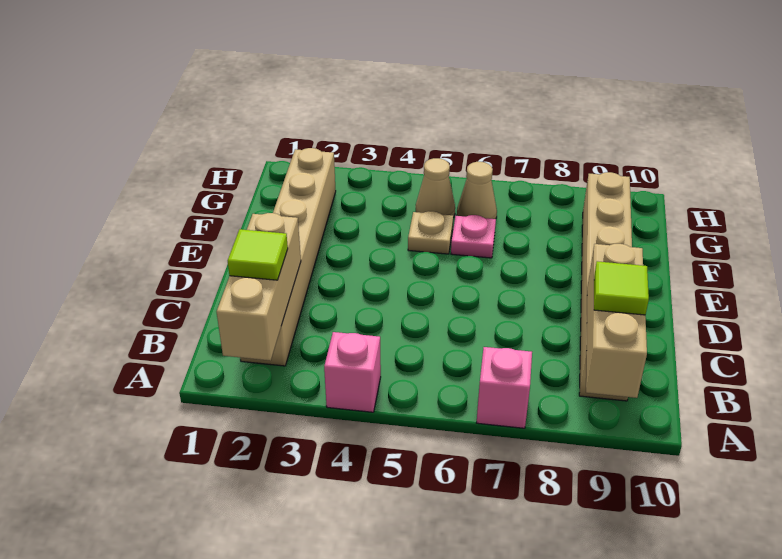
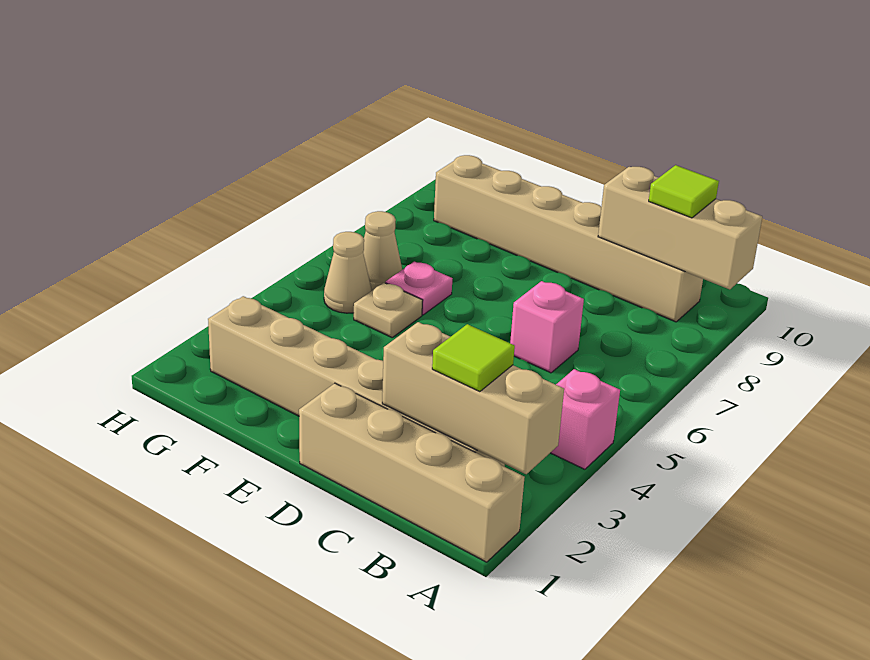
none -> tan 1x4 brick [299,383,525,562]
pink 1x1 brick [477,347,532,428] -> pink 1x1 brick moved to [510,281,584,373]

